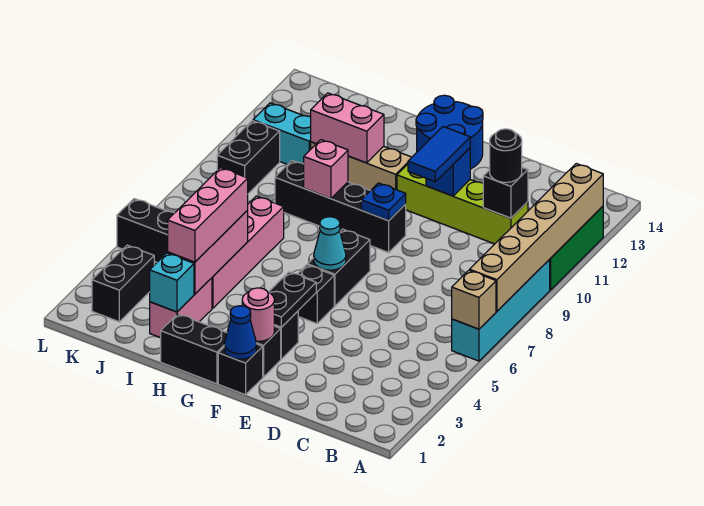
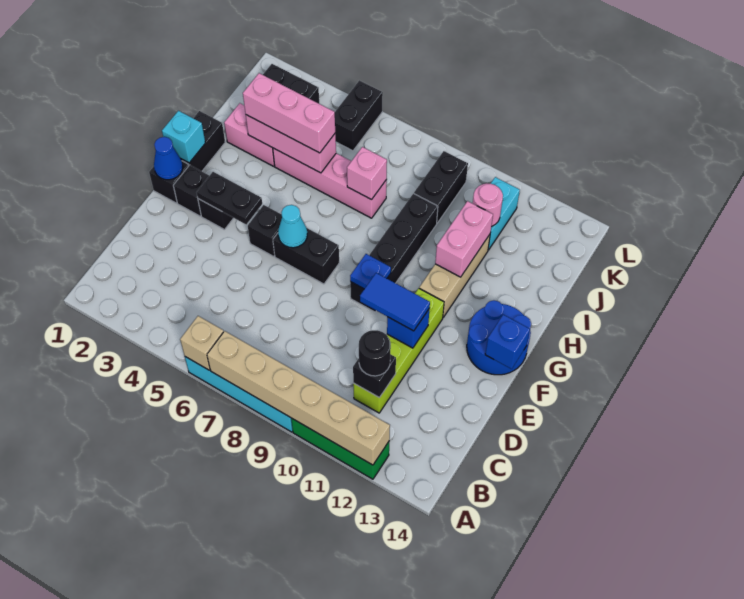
pink 1x1 round brick [242,288,274,341] -> pink 1x1 round brick moved to [473,183,503,227]
none -> blue 1x1 brick [485,315,530,369]
pink 1x1 brick [304,140,348,198] -> pink 1x1 brick moved to [347,147,387,200]
cyan 1x1 brick [150,253,194,312] -> cyan 1x1 brick moved to [162,111,205,163]
black 1x2 brick [217,121,280,194] -> black 1x2 brick turned to [414,151,468,223]

